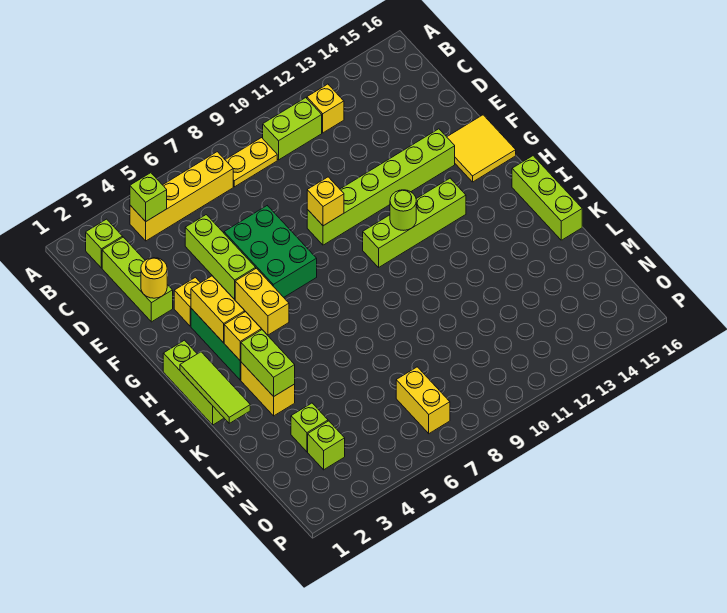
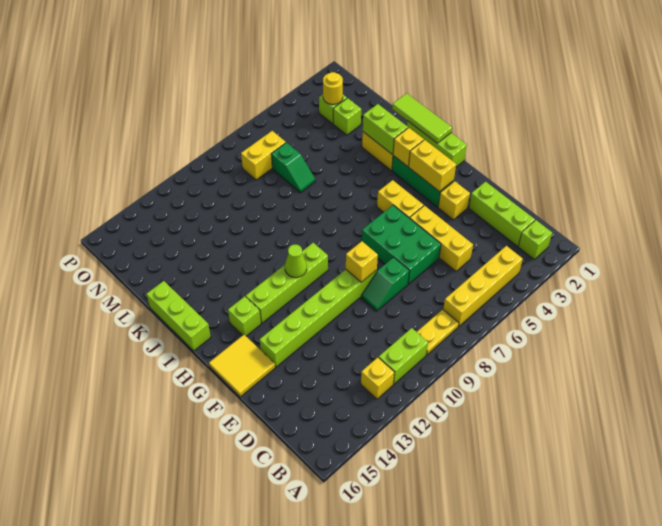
lime 1x1 brick [130,173,167,222] -> lime 1x1 brick moved to [228,296,261,336]
lime 1x3 brick [185,215,256,299] -> yellow 1x3 brick [410,206,473,271]
yellow 1x1 round brick [141,258,167,298] -> yellow 1x1 round brick moved to [323,72,343,104]
none -> green 1x2 slope [361,257,409,311]
lime 1x1 round brick [390,190,416,230] -> lime 1x1 cone [285,245,307,277]
none -> green 1x2 slope [271,143,315,193]
yellow 1x2 brick [396,367,450,434] -> yellow 1x2 brick turned to [241,131,286,180]

